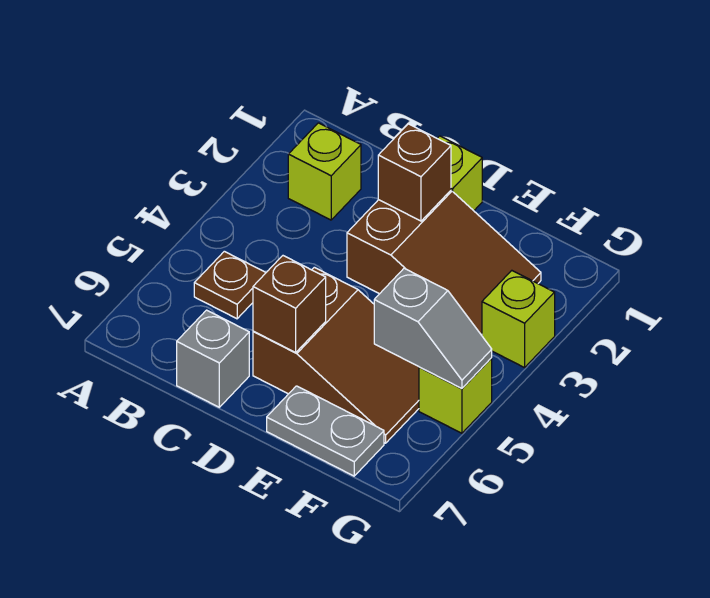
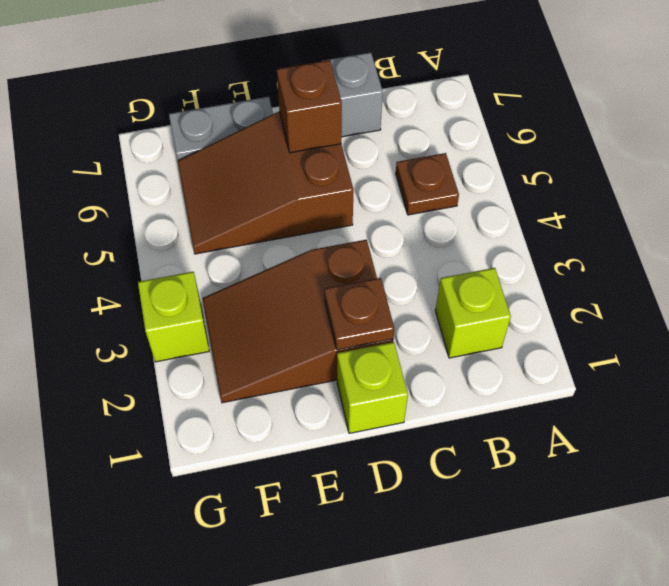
brown 1x1 brick [378,124,451,221] -> brown 1x1 plate [324,278,394,350]
grey 1x2 slope [374,268,492,388] -> none
lime 1x1 brick [419,358,492,433] -> none

